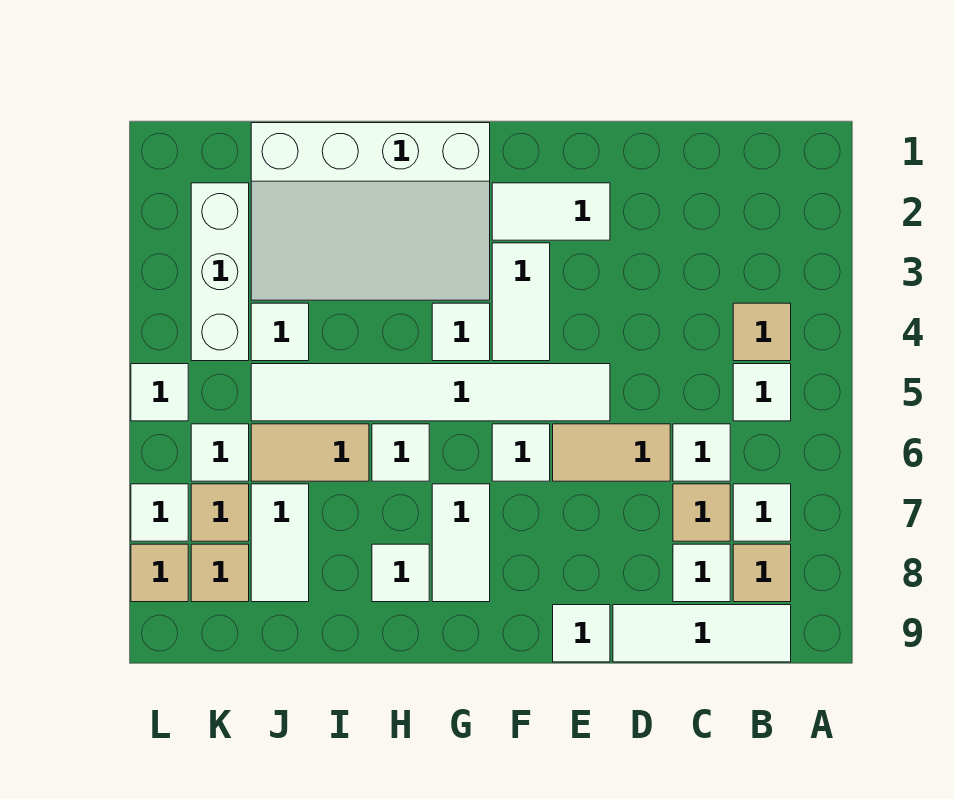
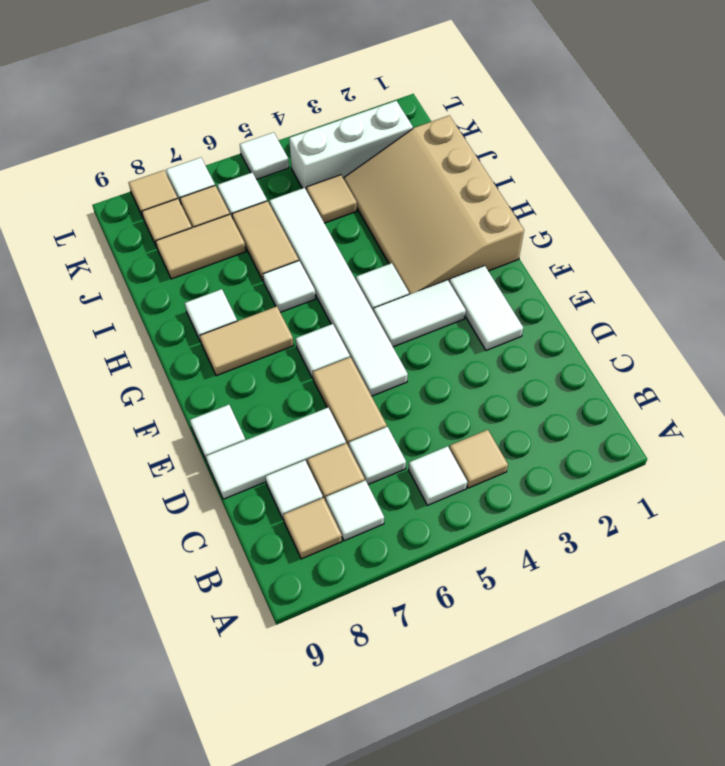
white 1x3 tile [613,605,791,662] -> white 1x3 tile turned to [206,408,346,499]
white 3x4 slope [251,123,490,300] -> tan 3x4 slope [343,115,524,294]
white 1x2 tile [432,484,490,602] -> tan 1x2 tile [200,306,294,376]
white 1x1 tile [251,303,309,361] -> tan 1x1 tile [306,175,357,223]
white 1x2 tile [251,484,309,602] -> tan 1x2 tile [156,214,246,279]

